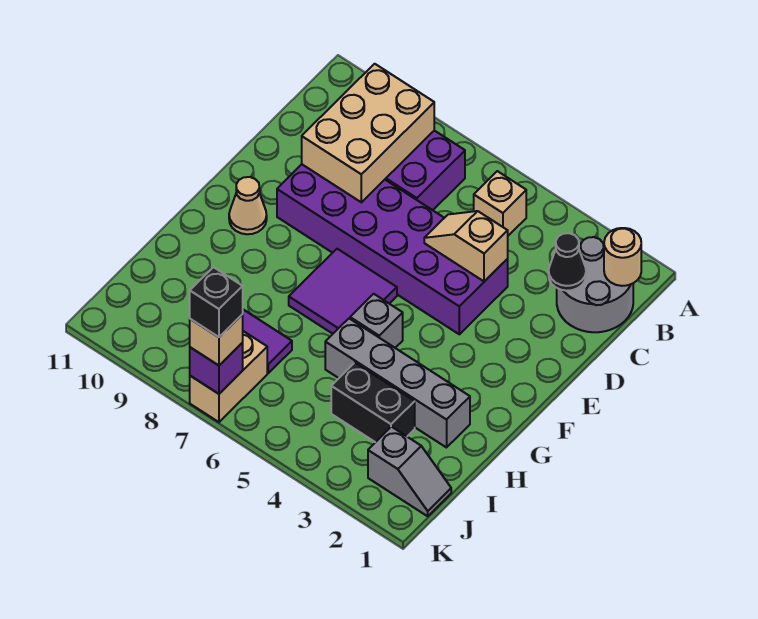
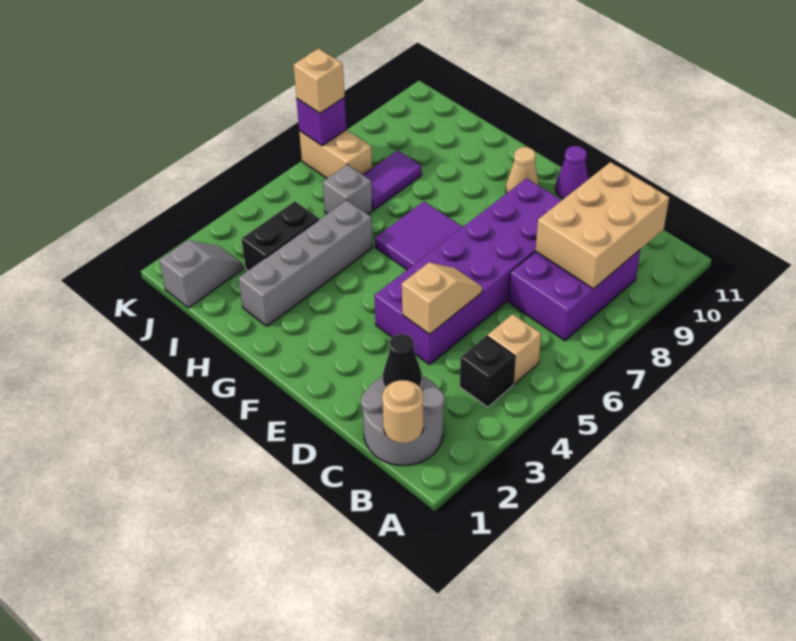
tan 2x3 brick [302,64,434,202] -> tan 2x3 brick turned to [536,162,669,289]
none -> purple 1x1 cone [555,146,588,199]
grey 1x1 brick [350,294,403,348] -> grey 1x1 brick moved to [323,165,373,214]
grey 1x2 slope [368,427,451,516] -> grey 1x2 slope turned to [160,240,243,308]
black 1x1 brick [190,267,243,337] -> black 1x1 brick moved to [460,336,515,407]

